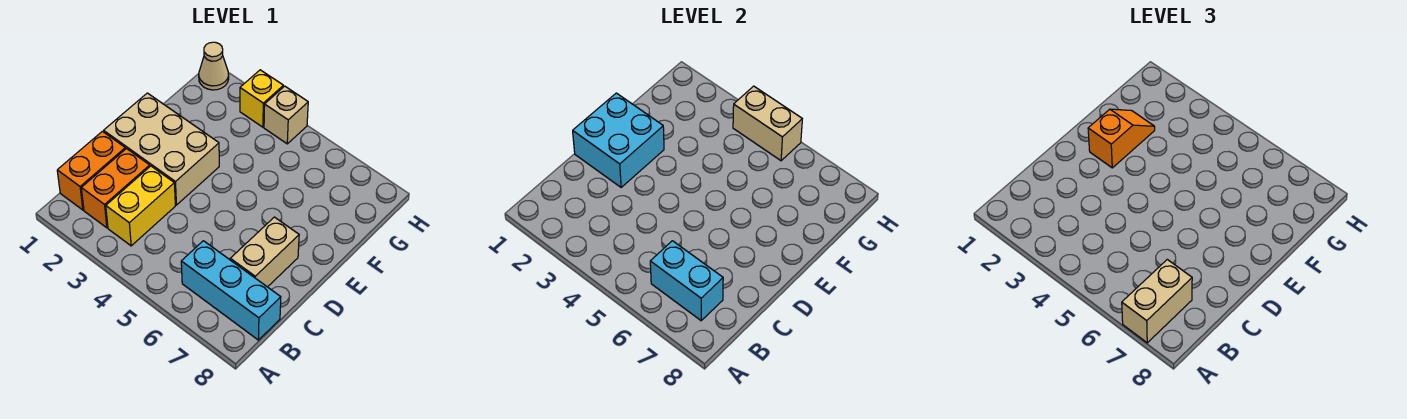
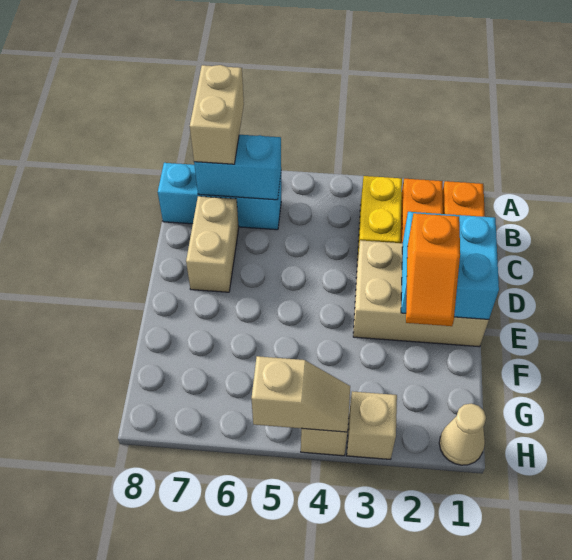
yellow 1x1 brick [240,70,283,127] -> tan 1x1 brick [347,391,397,459]
tan 1x2 brick [733,86,802,161] -> tan 1x2 slope [251,356,350,432]

